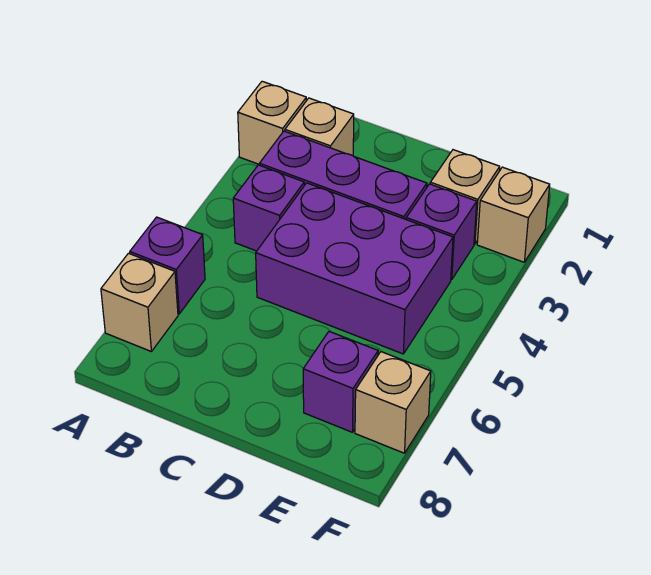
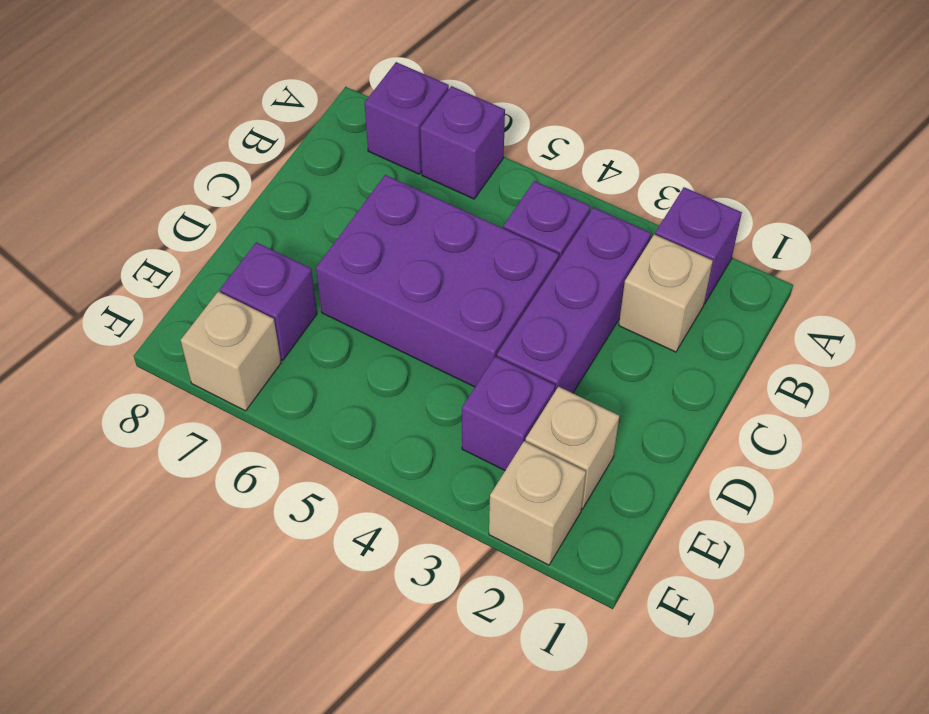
tan 1x1 brick [238,81,306,164] -> purple 1x1 brick [655,187,742,303]
tan 1x1 brick [101,253,178,351] -> purple 1x1 brick [365,62,449,174]
purple 2x3 brick [256,183,453,354] -> purple 2x3 brick turned to [316,175,559,387]

